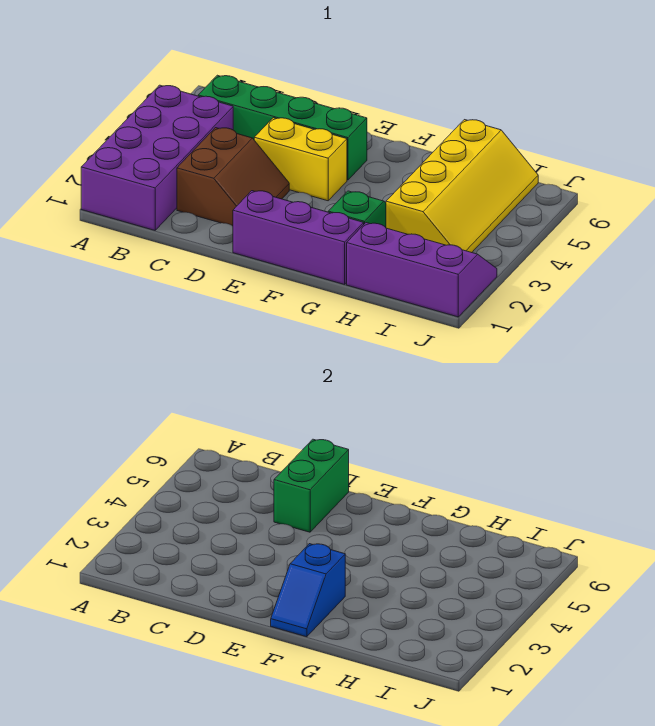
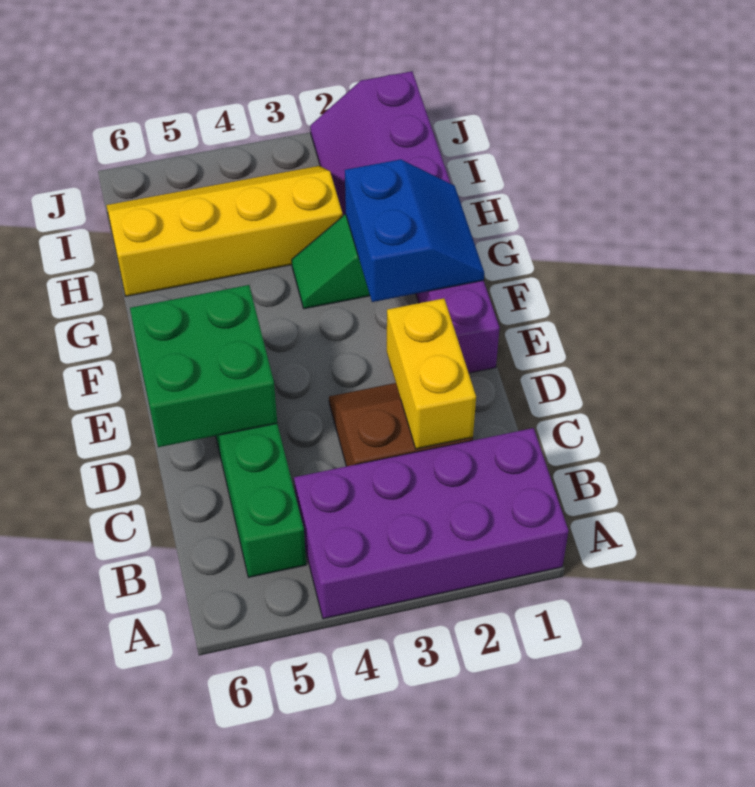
yellow 1x2 brick [254,118,347,201] -> yellow 1x2 brick moved to [387,298,476,449]
green 1x2 brick [274,439,349,532] -> green 2x2 brick [130,285,277,447]
blue 1x2 slope [271,544,345,637] -> blue 2x2 slope [345,159,484,302]

